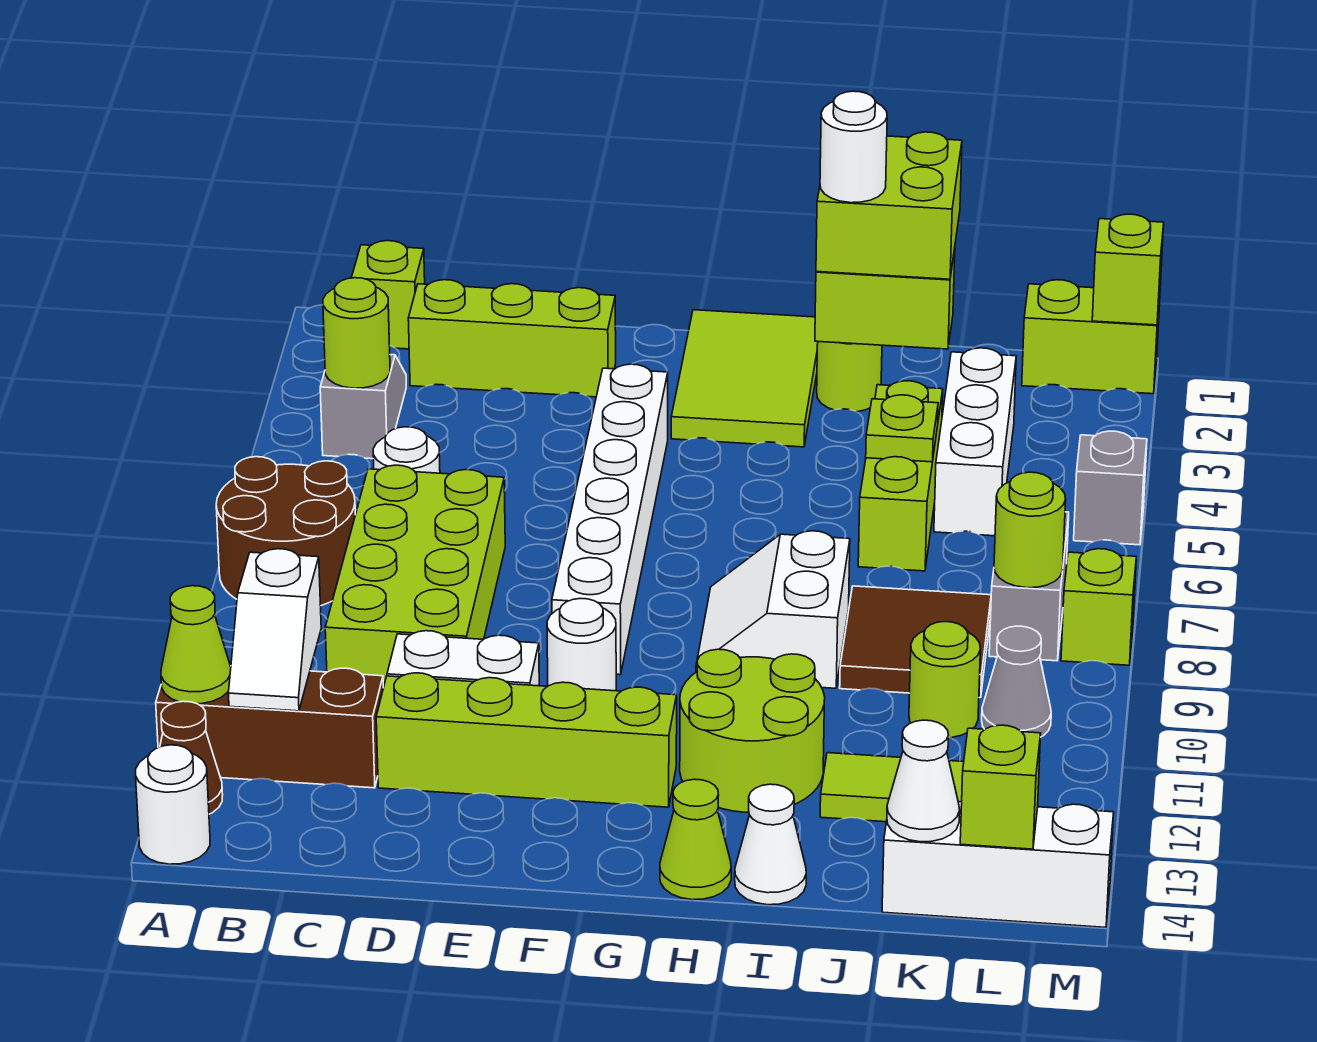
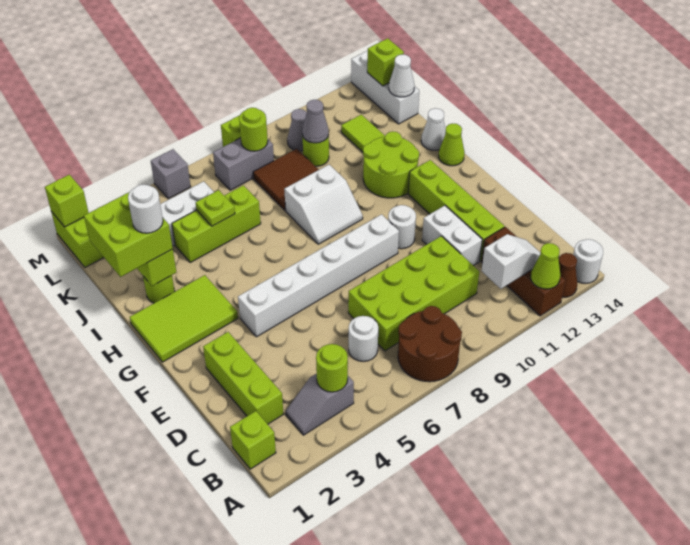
none -> grey 1x1 cone [302,100,329,143]

